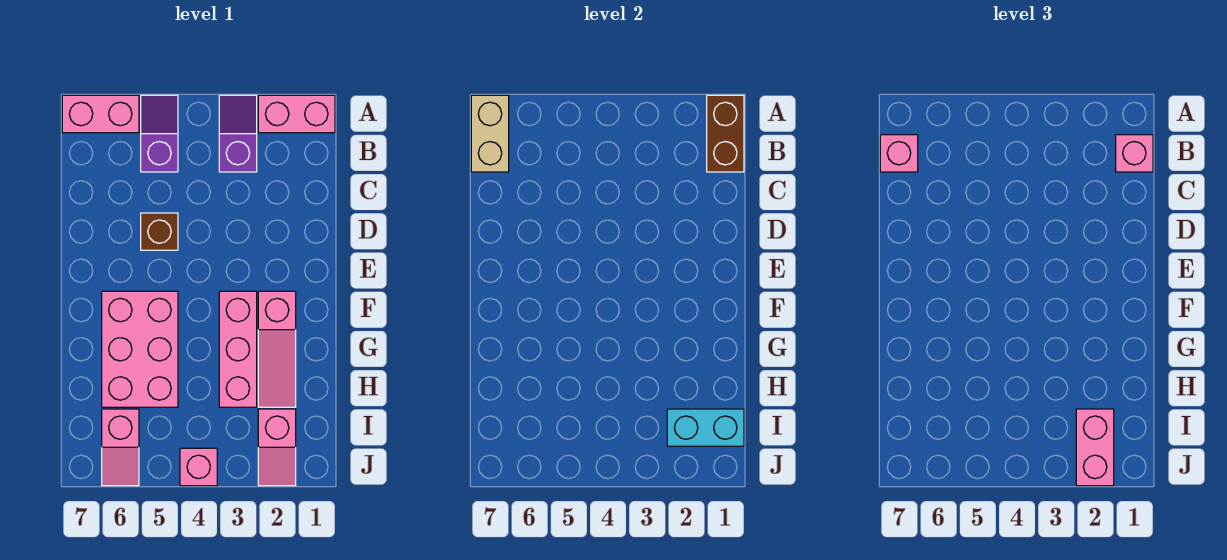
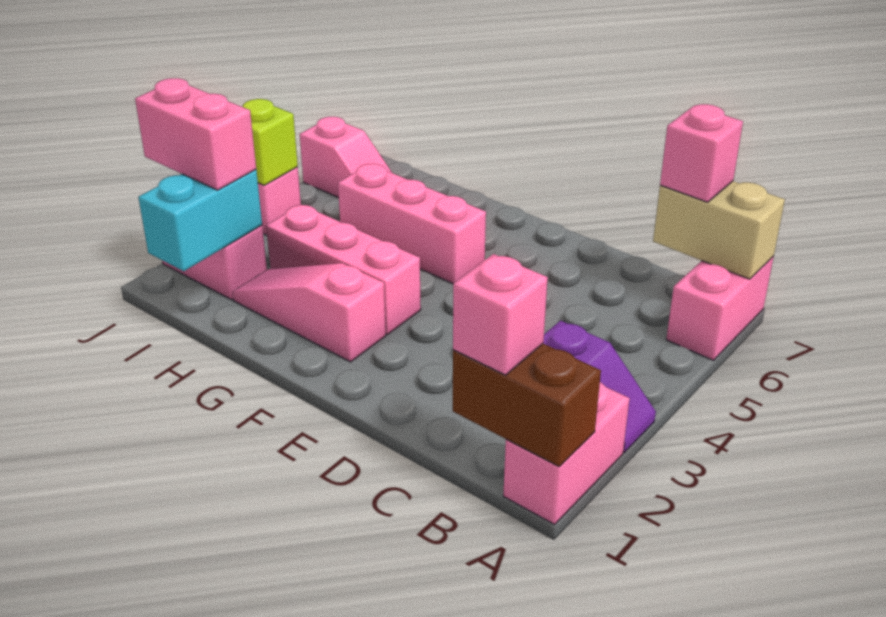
purple 1x2 slope [141,95,178,172] -> none
brown 1x1 brick [141,213,178,250] -> none
pink 2x3 brick [102,291,178,407] -> pink 1x3 brick [338,164,486,284]
pink 1x2 slope [102,409,139,486] -> pink 1x2 slope turned to [300,117,392,198]
none -> lime 1x1 brick [242,99,298,185]

